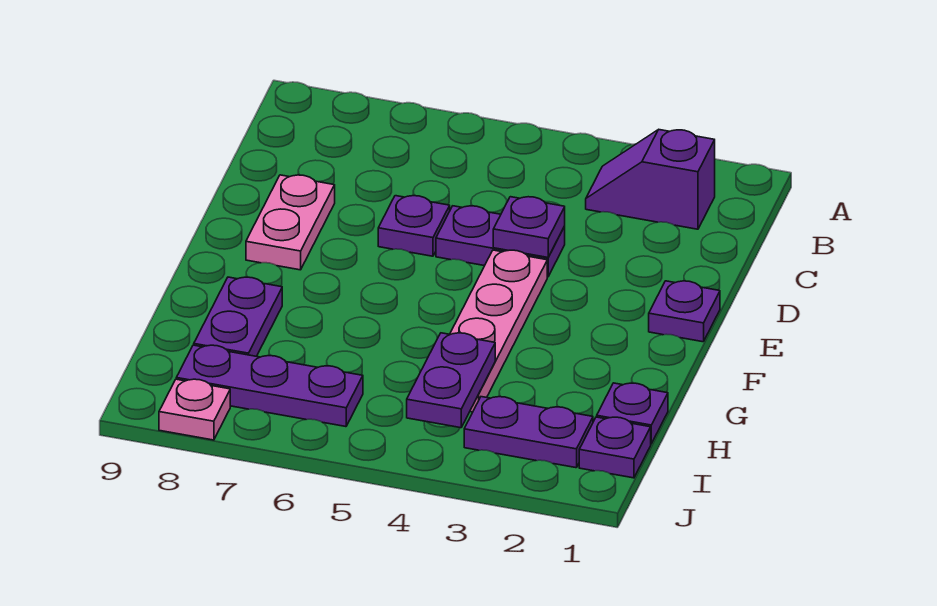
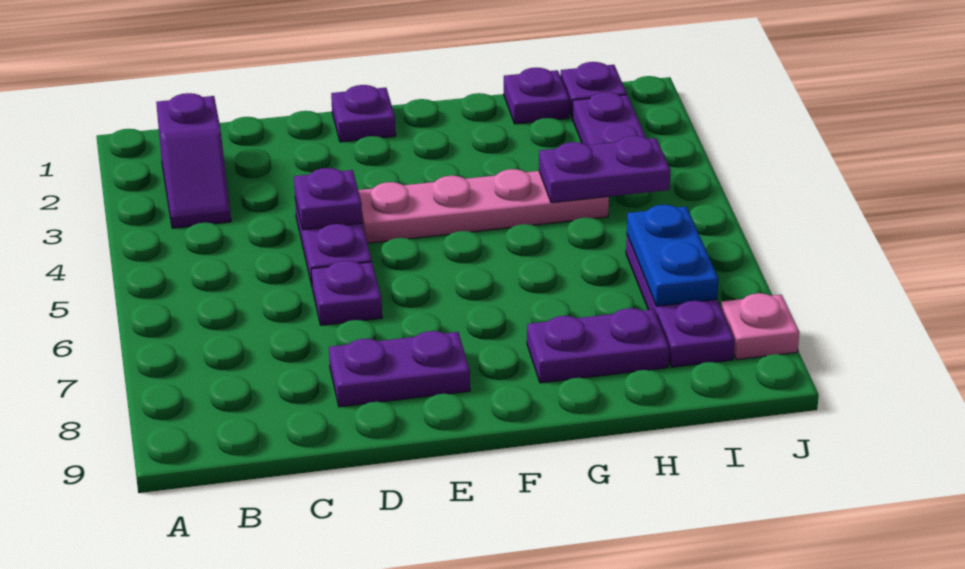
pink 1x2 plate [246,175,335,270] -> purple 1x2 plate [329,331,470,407]
none -> blue 1x2 plate [627,205,719,306]

